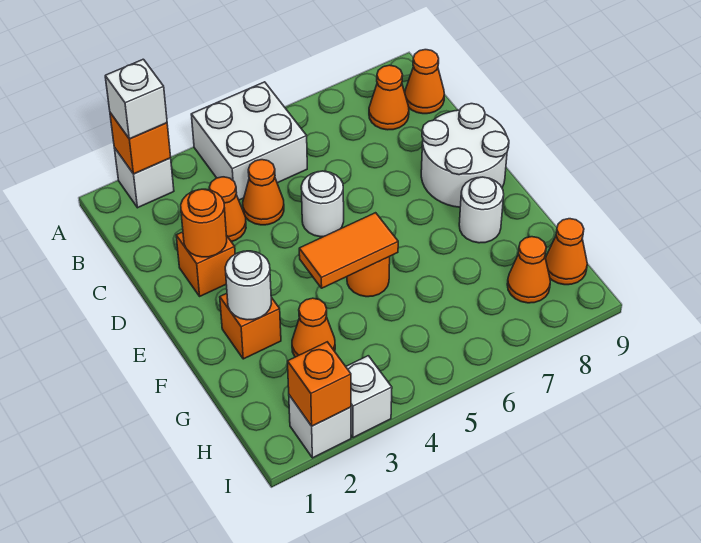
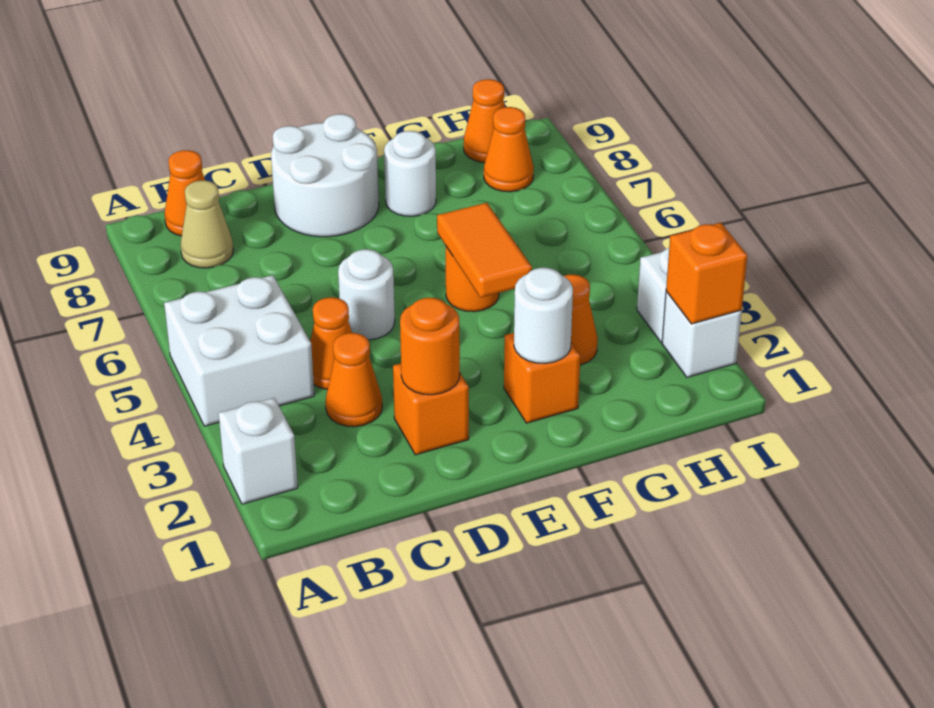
orange 1x1 brick [110,113,171,174] -> none
white 1x1 brick [105,59,167,139] -> none
orange 1x1 cone [369,65,409,130] -> tan 1x1 cone [180,180,234,268]

